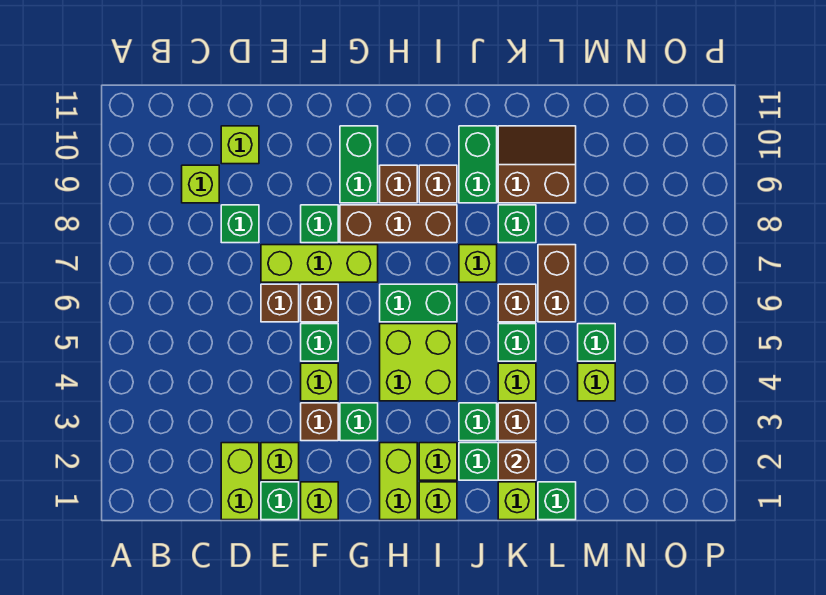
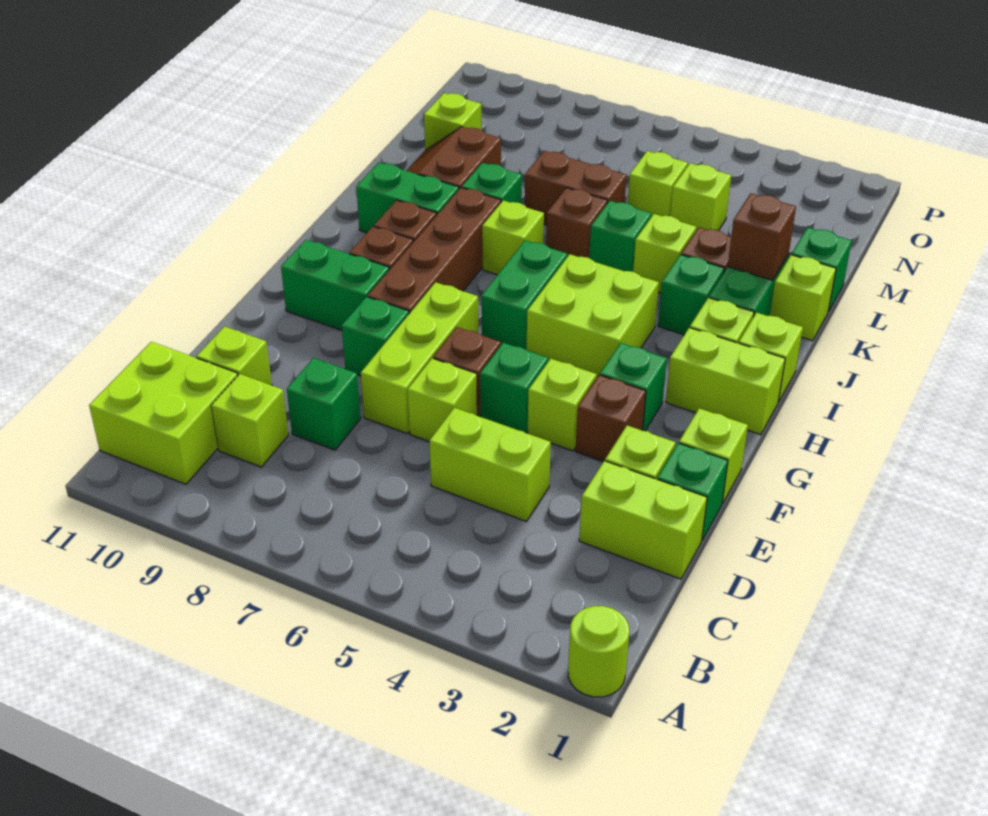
none -> lime 1x1 round brick [568,606,629,697]
none -> lime 2x2 brick [89,342,238,484]
none -> lime 1x2 brick [429,408,551,521]
brown 1x1 brick [261,284,299,322] -> lime 1x1 brick [408,358,477,441]
brown 1x3 brick [340,205,457,243] -> brown 1x4 brick [368,188,501,313]
green 1x1 brick [578,324,615,361] -> lime 1x1 brick [628,151,688,217]
none -> lime 1x1 brick [424,93,481,150]

